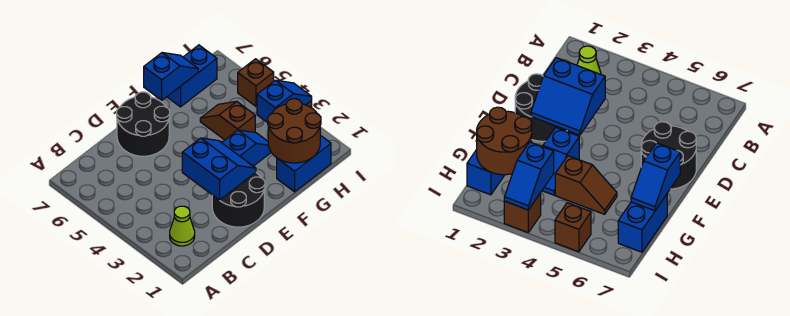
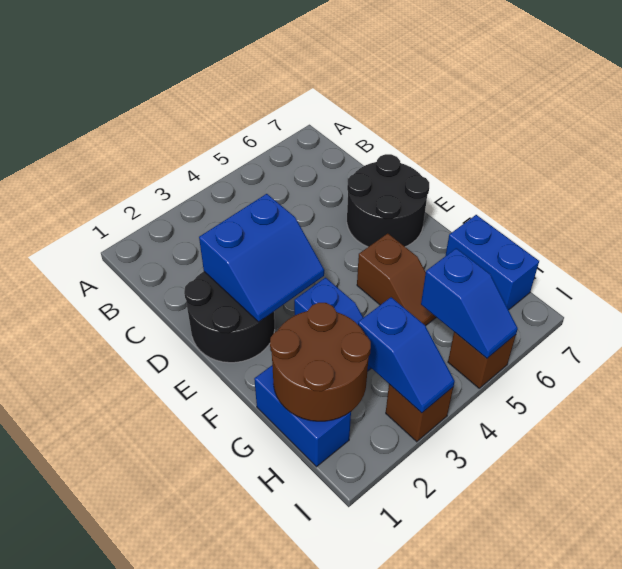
lime 1x1 cone [170,206,195,246] -> none
blue 1x2 slope [144,53,198,100] -> blue 1x2 slope moved to [421,248,518,358]
brown 1x2 slope [200,101,255,140] -> brown 1x2 slope turned to [357,233,436,326]

